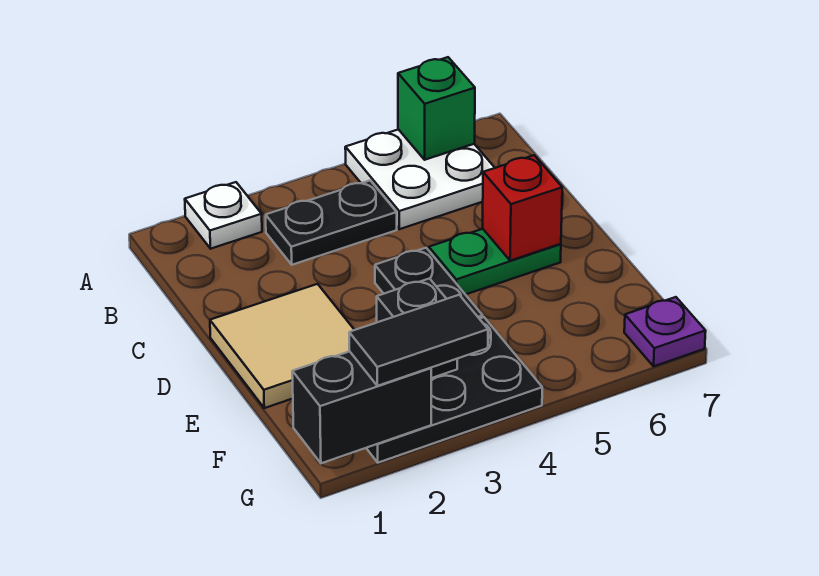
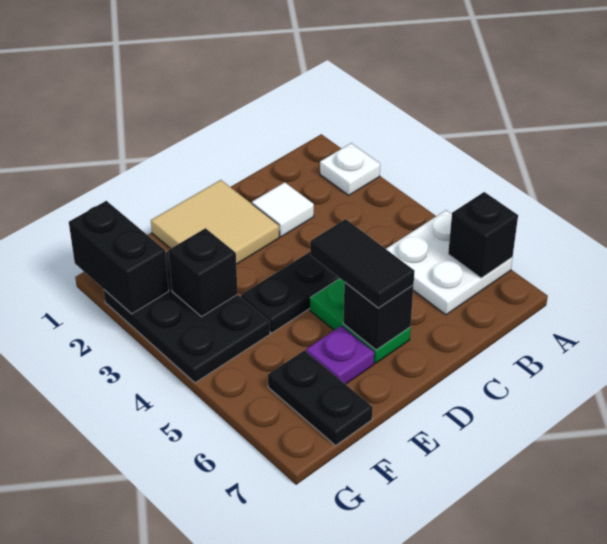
green 1x1 brick [398,57,475,160] -> black 1x1 brick [448,192,518,278]
black 1x2 plate [266,181,397,265] -> black 1x2 plate moved to [268,350,373,445]
none -> white 1x1 tile [252,182,314,237]
red 1x1 brick [483,155,562,261] -> black 1x1 brick [343,283,414,350]
black 1x2 tile [349,295,488,386] -> black 1x2 tile moved to [310,219,415,308]
purple 1x1 plate [624,297,706,366] -> purple 1x1 plate moved to [306,326,374,384]

